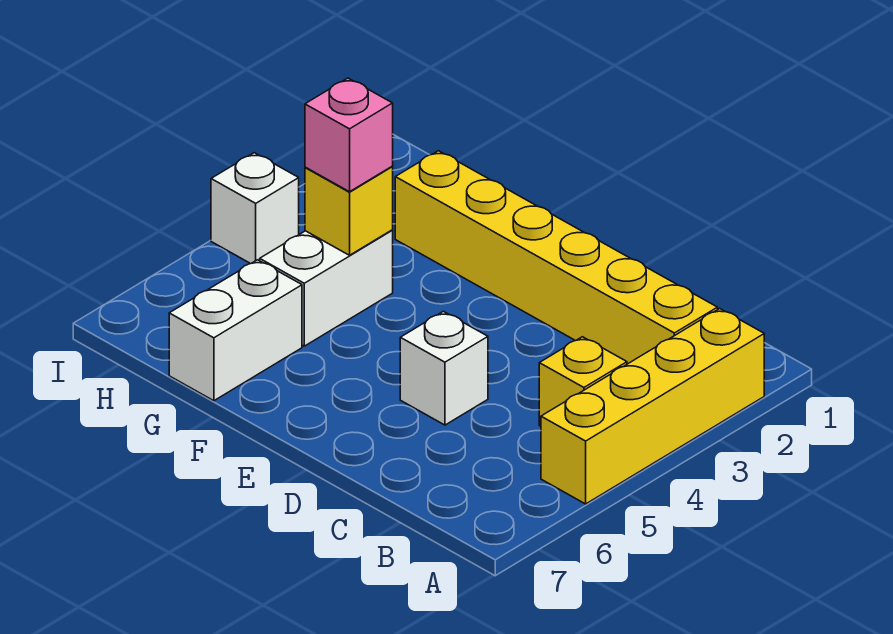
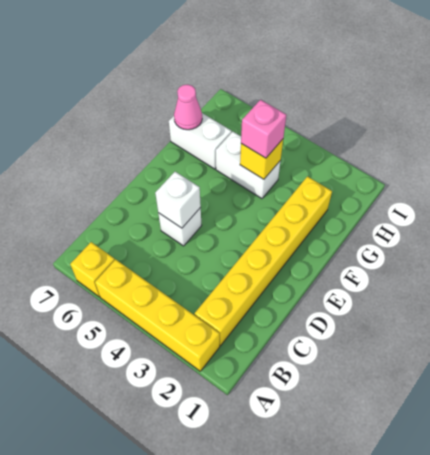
yellow 1x1 brick [539,337,627,426] -> yellow 1x1 brick moved to [70,242,115,297]
none -> pink 1x1 cone [174,85,202,130]
white 1x1 brick [211,153,299,264] -> white 1x1 brick moved to [155,172,201,228]

